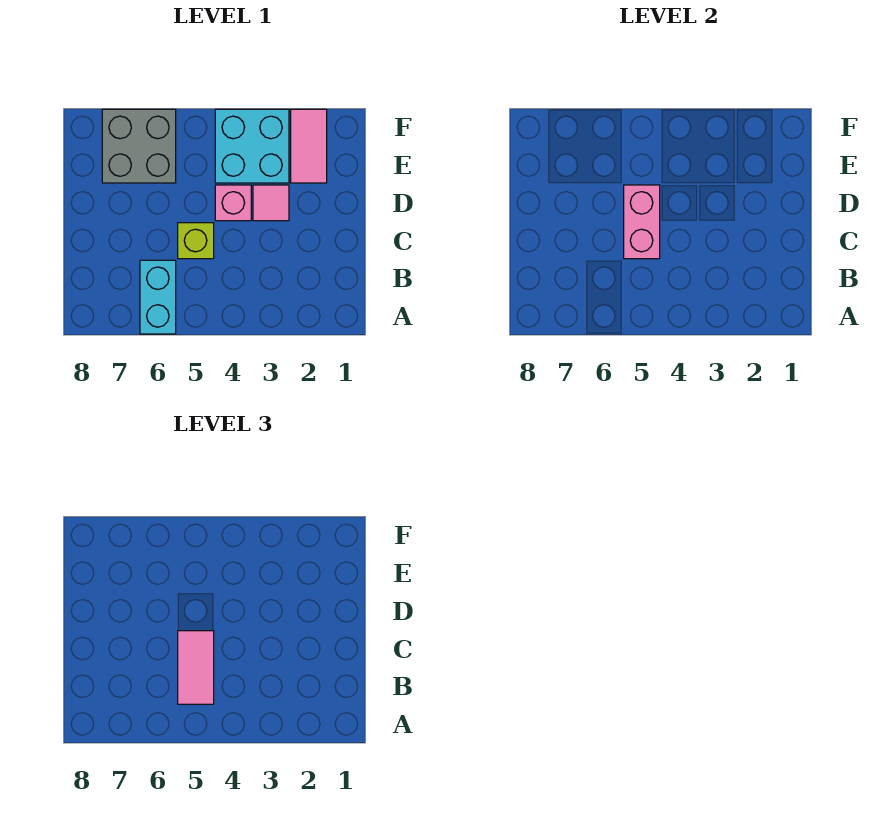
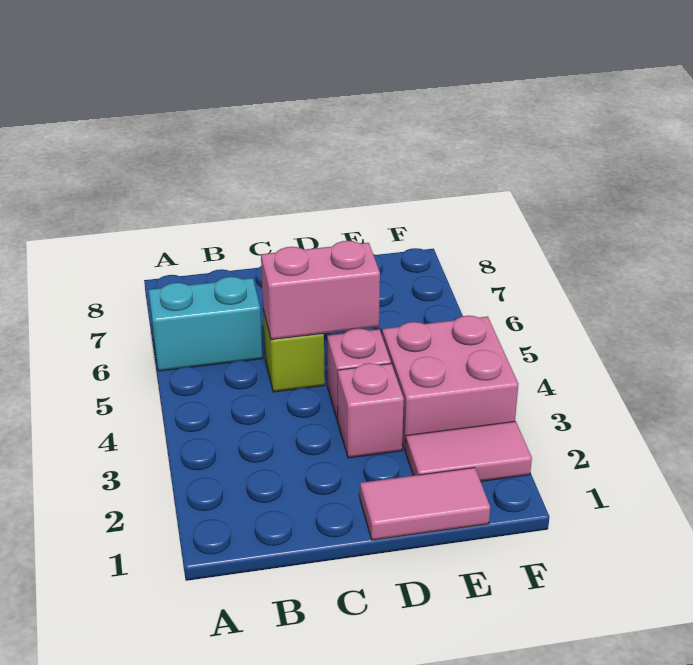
pink 1x2 tile [178,631,214,704] -> pink 1x2 tile moved to [360,467,490,540]
pink 1x1 tile [253,185,289,221] -> pink 1x1 brick [338,363,404,458]
cyan 2x2 brick [215,109,289,183] -> pink 2x2 brick [382,316,518,450]
grey 2x2 brick [102,109,176,183] -> none

